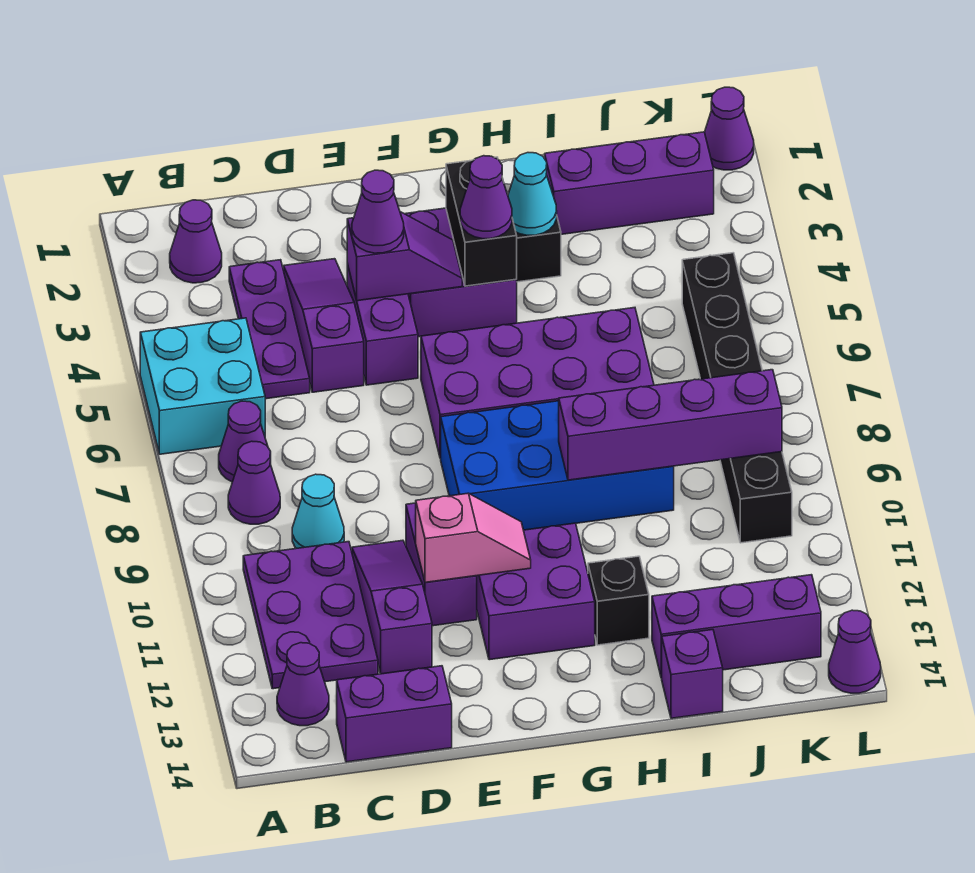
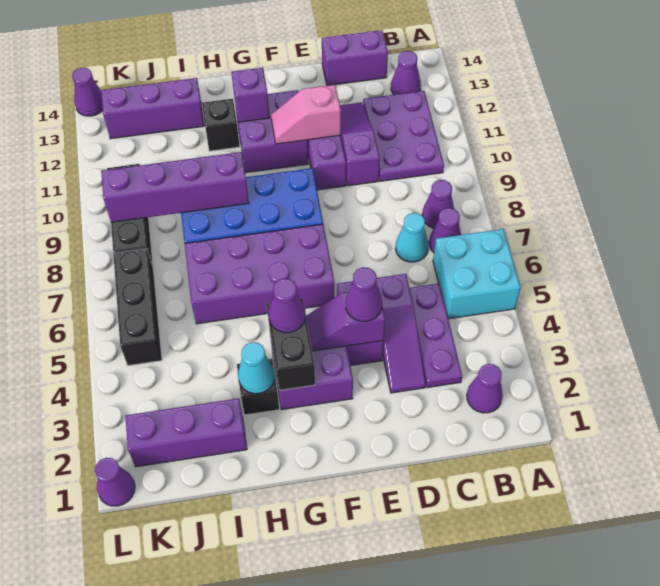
cyan 1x1 cone [292,474,344,548] -> cyan 1x1 cone moved to [396,213,428,262]
purple 1x3 slope [352,540,432,674] -> purple 1x3 slope turned to [340,102,380,186]
purple 1x1 brick [662,630,723,718] -> purple 1x1 brick moved to [231,68,270,122]

